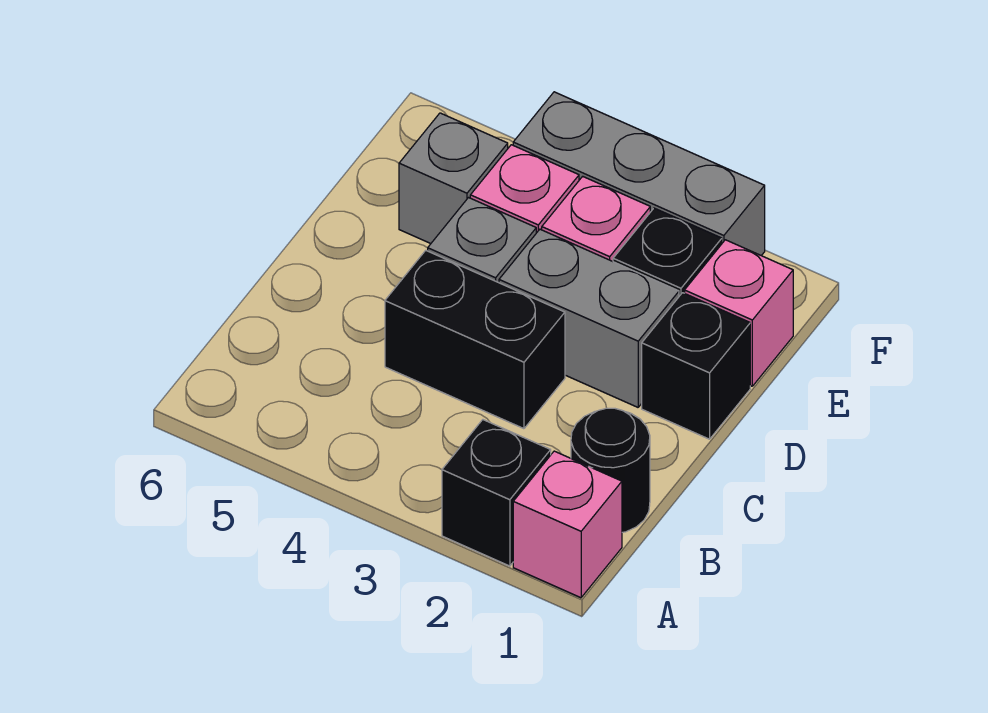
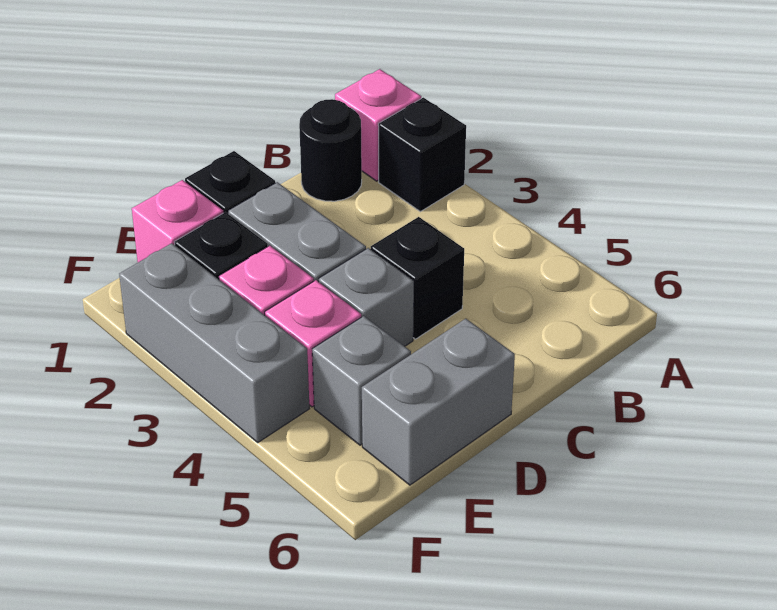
black 1x2 brick [385,250,565,429] -> black 1x1 brick [371,217,464,339]
none -> grey 1x2 brick [362,319,515,485]

